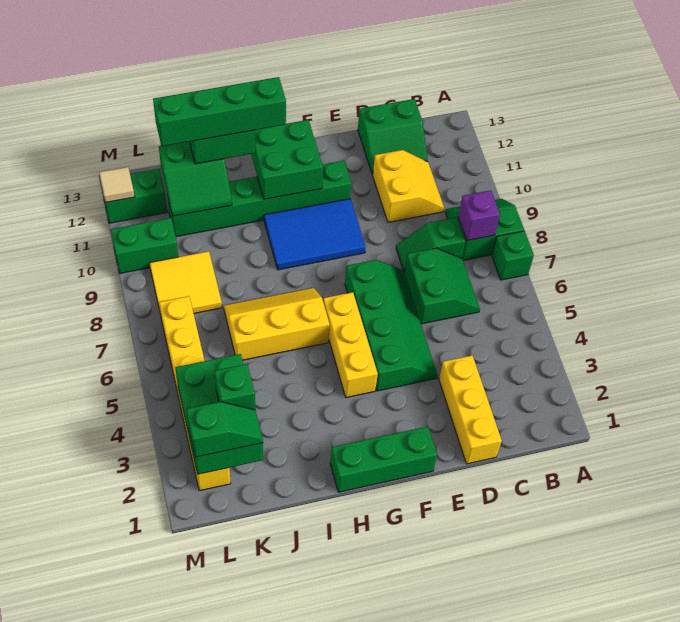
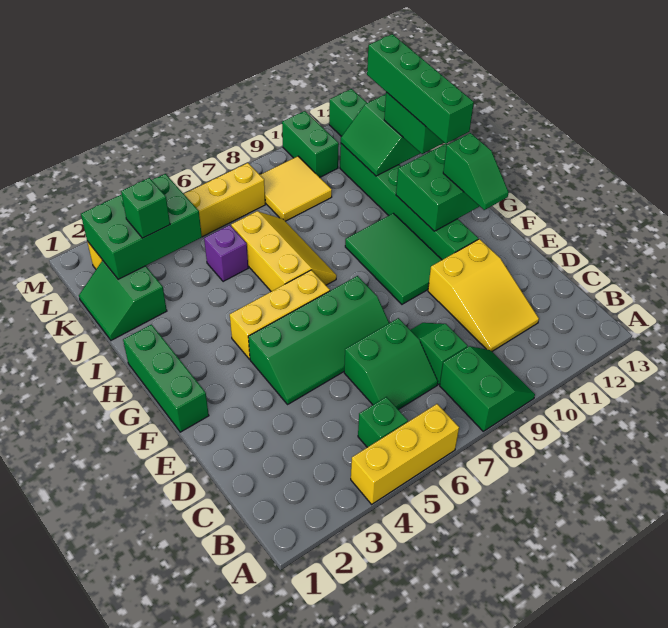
green 1x1 brick [492,231,534,280] -> green 1x1 brick moved to [358,397,408,447]
purple 1x1 brick [458,190,500,241] -> purple 1x1 brick moved to [204,225,248,282]
yellow 2x2 slope [372,150,444,222] -> yellow 2x3 slope [428,239,539,351]
green 2x2 slope [358,99,428,174] -> green 2x2 slope moved to [79,260,167,340]
yellow 1x3 brick [439,356,502,464] -> yellow 1x3 brick moved to [351,404,459,504]
blue 2x3 tile [264,199,366,270] -> green 2x3 tile [345,213,442,304]
green 1x2 slope [186,402,263,457] -> green 1x2 slope moved to [443,133,509,210]
tan 1x1 tile [99,167,134,202] -> none

